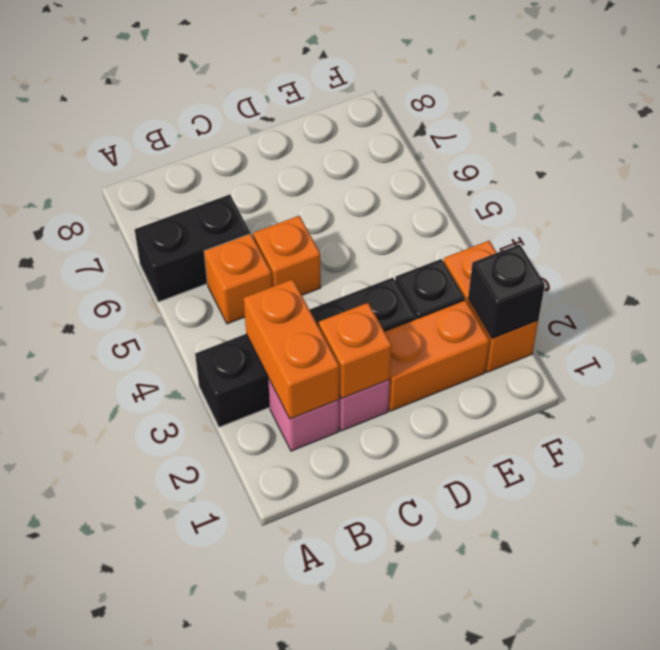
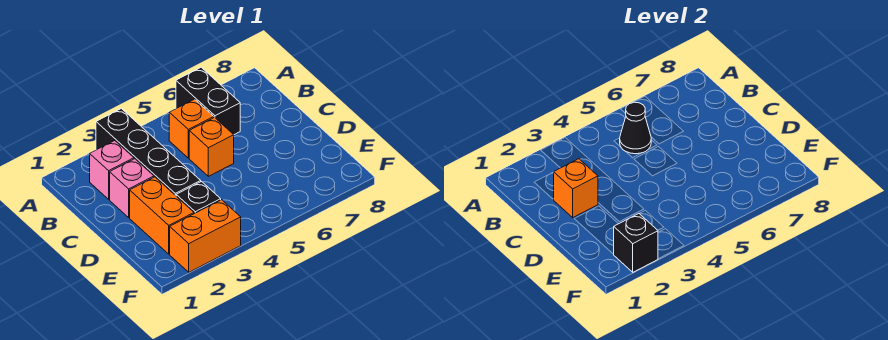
orange 1x2 brick [244,279,339,419] -> none
none -> black 1x1 cone [620,102,651,154]

